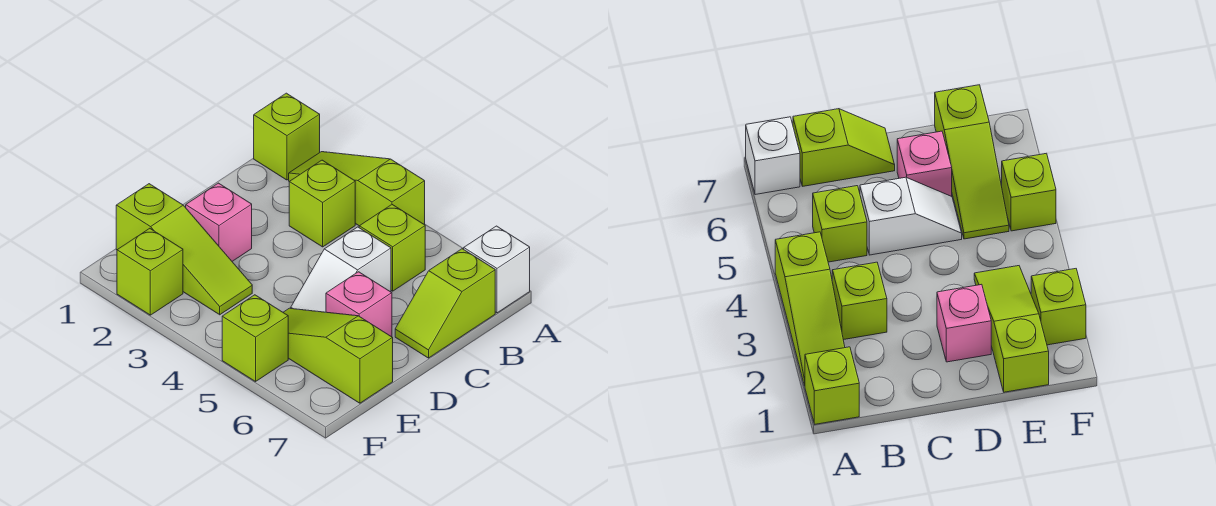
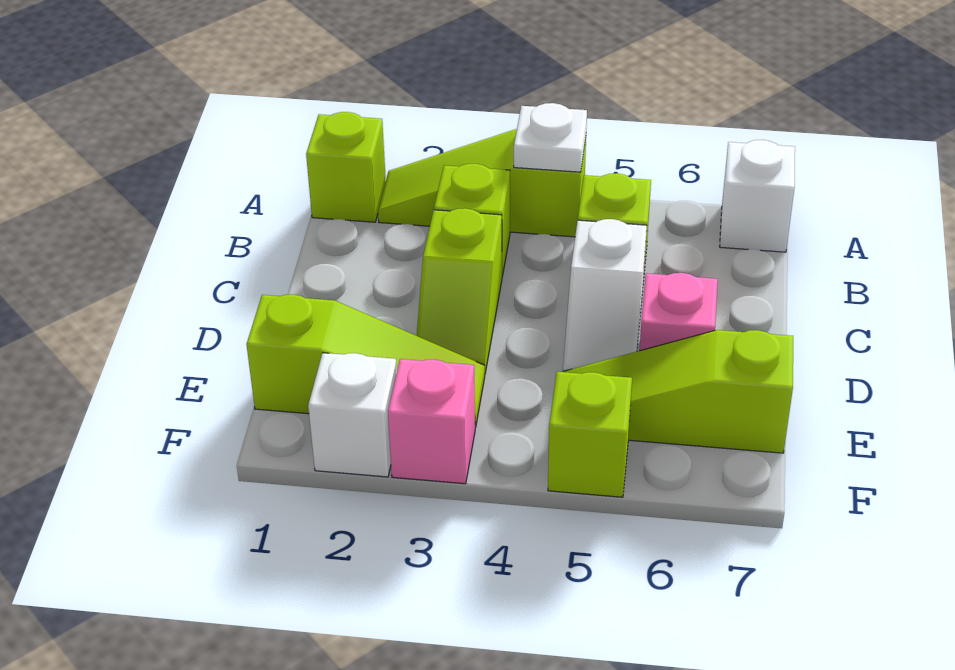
none -> white 1x1 plate [514,103,587,172]
lime 1x2 slope [395,249,495,358] -> lime 1x2 slope moved to [417,208,502,373]
pink 1x1 brick [186,183,252,261] -> pink 1x1 brick moved to [388,359,475,484]
lime 1x1 brick [117,228,183,315] -> white 1x1 brick [308,353,397,477]

